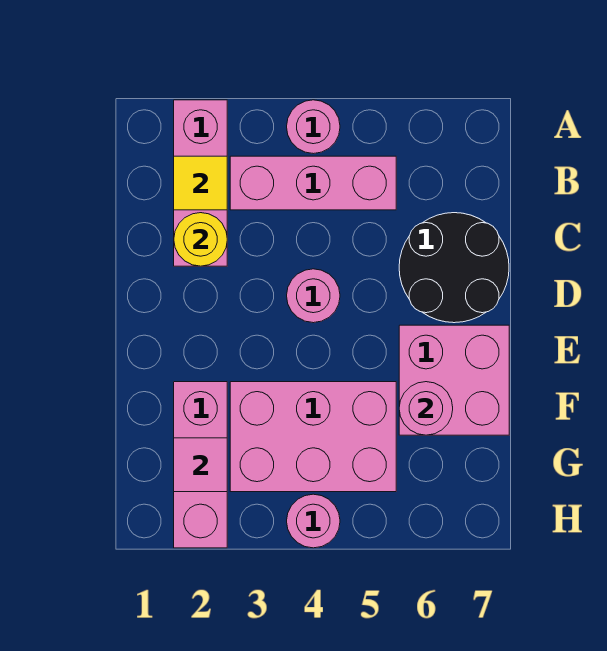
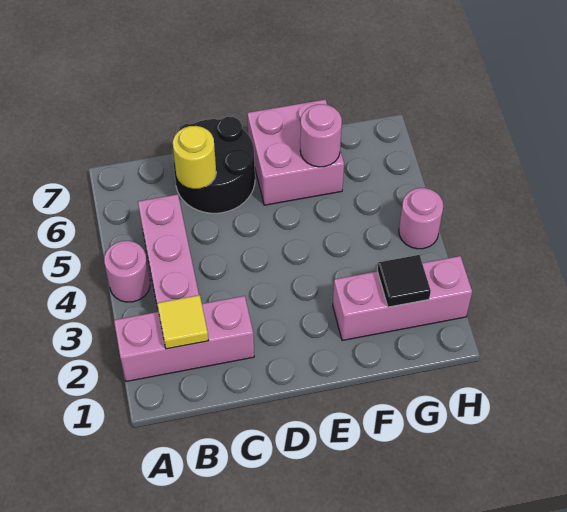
yellow 1x1 round brick [174,213,227,266] -> yellow 1x1 round brick moved to [173,126,216,189]
pink 1x1 round brick [287,269,340,323] -> none
pink 2x3 brick [230,382,396,492] -> none
pink 1x1 tile [174,438,227,492] -> black 1x1 tile [377,255,431,307]

